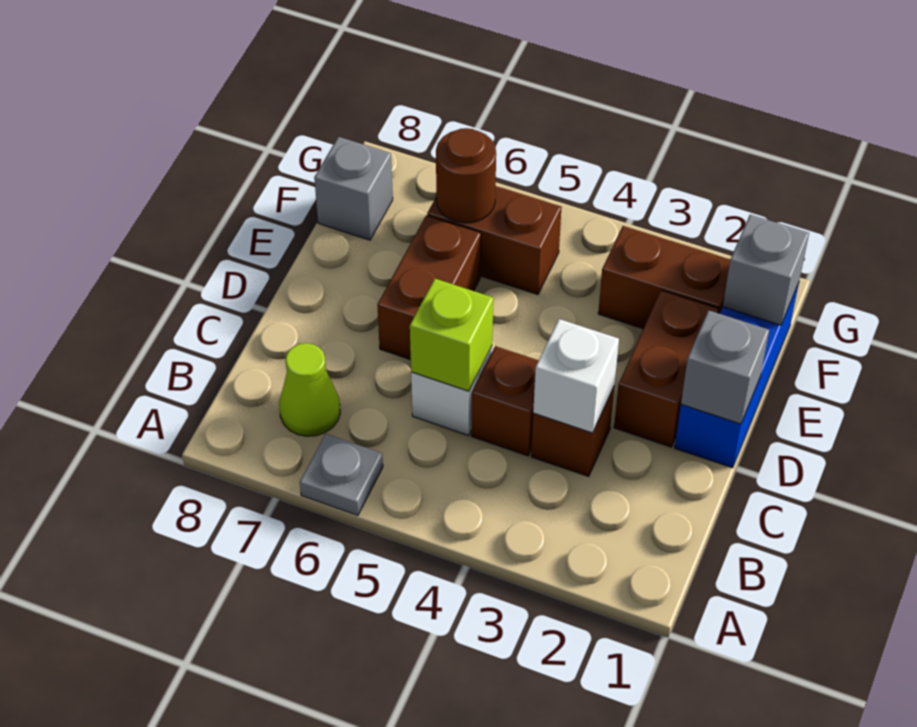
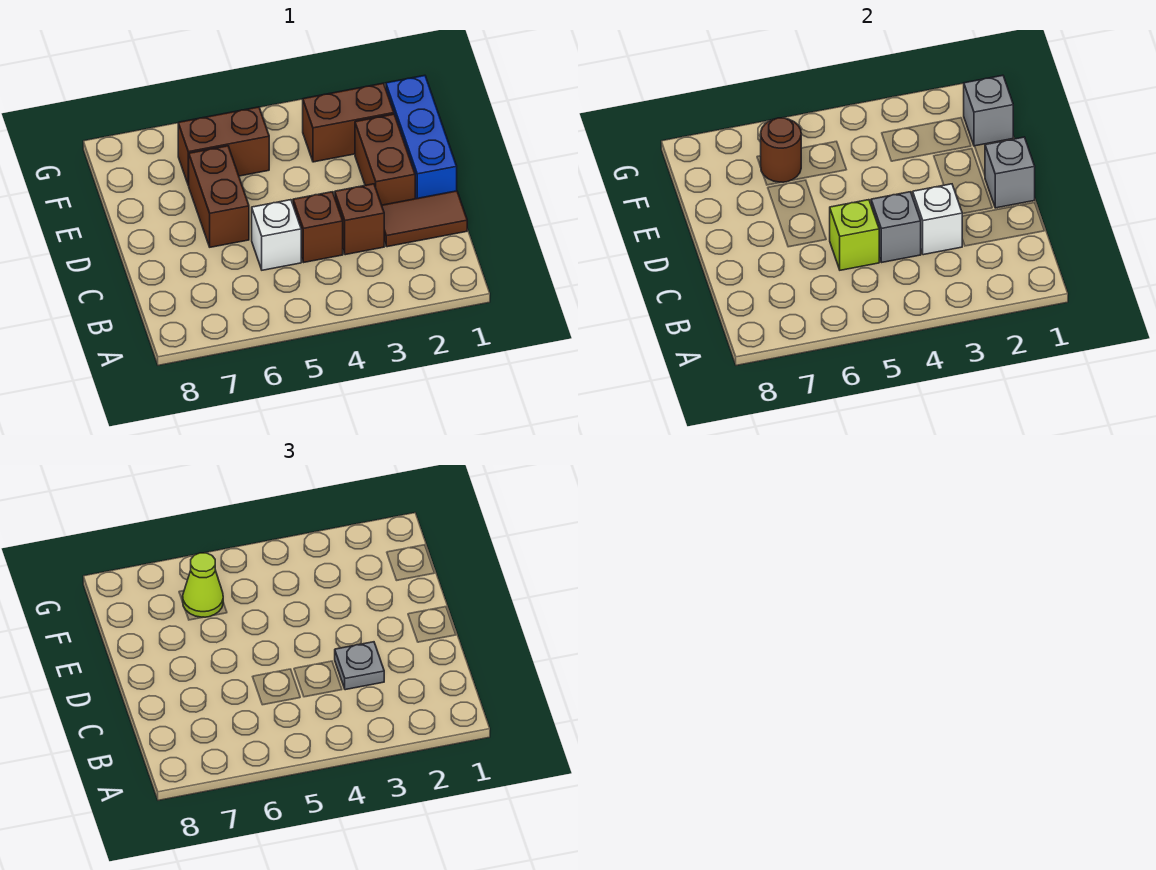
grey 1x1 plate [300,434,383,516] -> grey 1x1 plate moved to [335,642,384,690]
lime 1x1 cone [279,343,340,436] -> lime 1x1 cone moved to [182,553,223,617]
none -> brown 1x2 tile [382,191,467,247]
grey 1x1 brick [314,137,393,240] -> grey 1x1 brick moved to [871,192,921,263]

